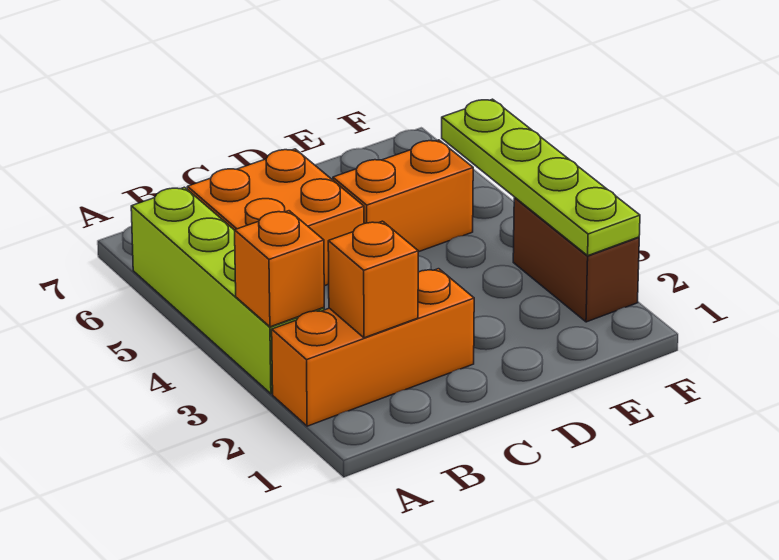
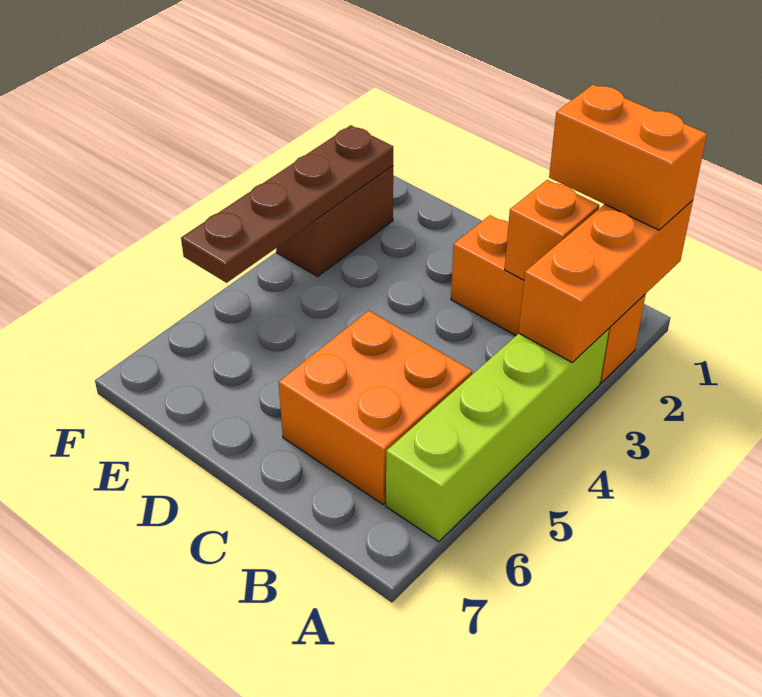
orange 1x1 brick [235,211,324,327] -> orange 1x3 brick [519,200,693,363]
orange 1x2 brick [333,140,473,252] -> orange 1x2 brick moved to [549,85,707,230]
lime 1x4 plate [442,99,640,255] -> brown 1x4 plate [181,125,393,283]

